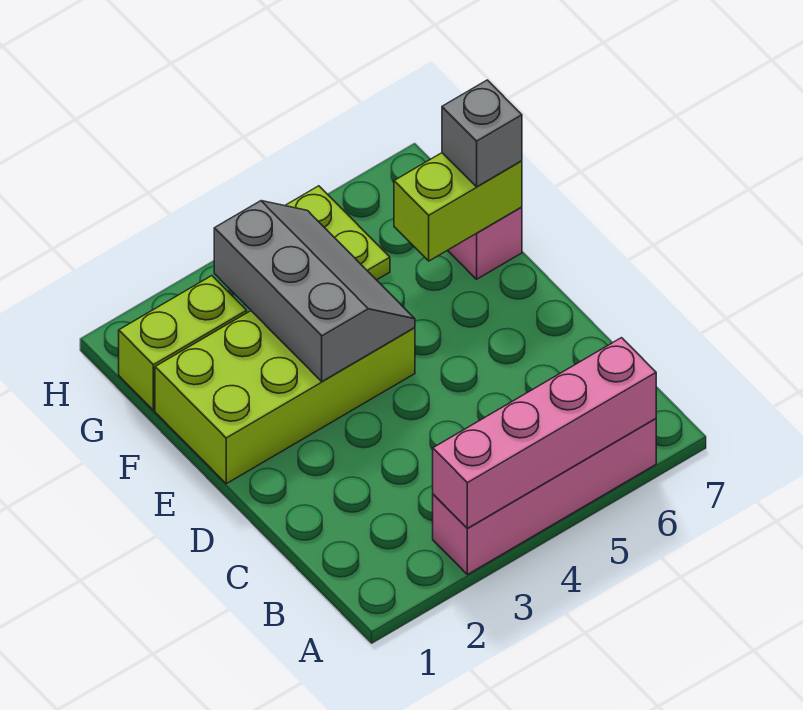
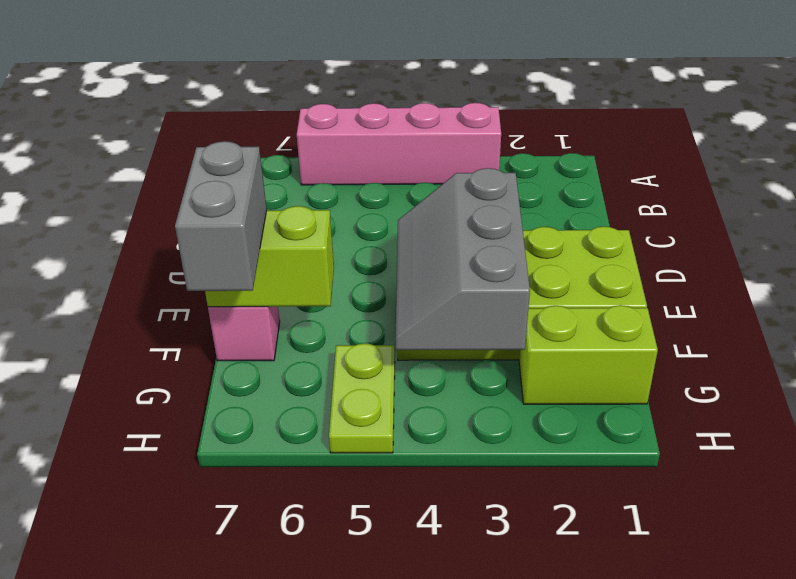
pink 1x4 brick [433,338,656,529] -> none
grey 1x1 brick [442,80,522,187] -> grey 1x2 brick [175,141,267,291]

